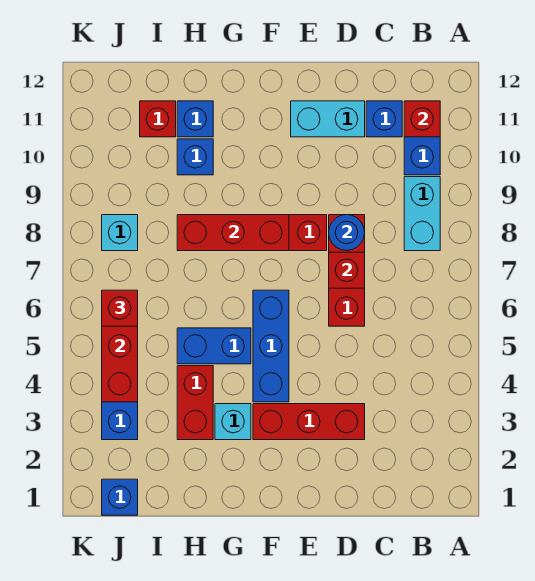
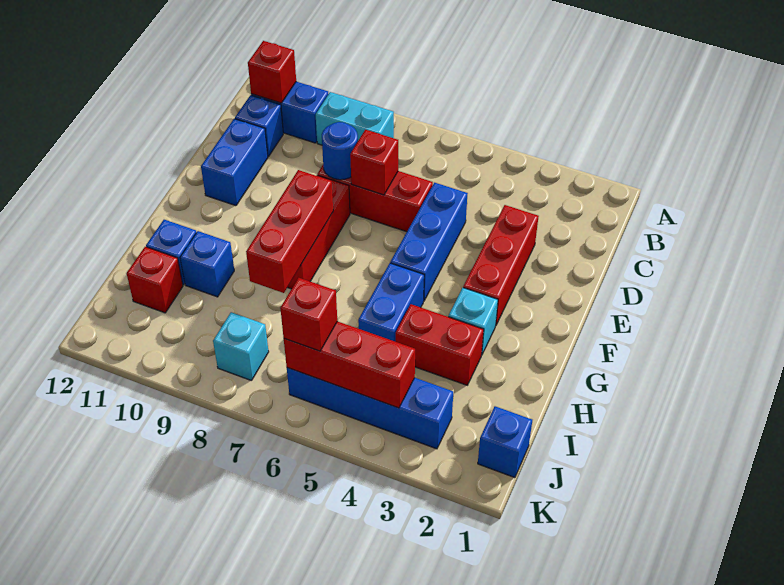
cyan 1x2 brick [291,101,365,137] -> blue 1x2 brick [201,119,268,206]
blue 1x3 brick [253,290,289,402] -> blue 1x3 brick turned to [390,183,468,301]

